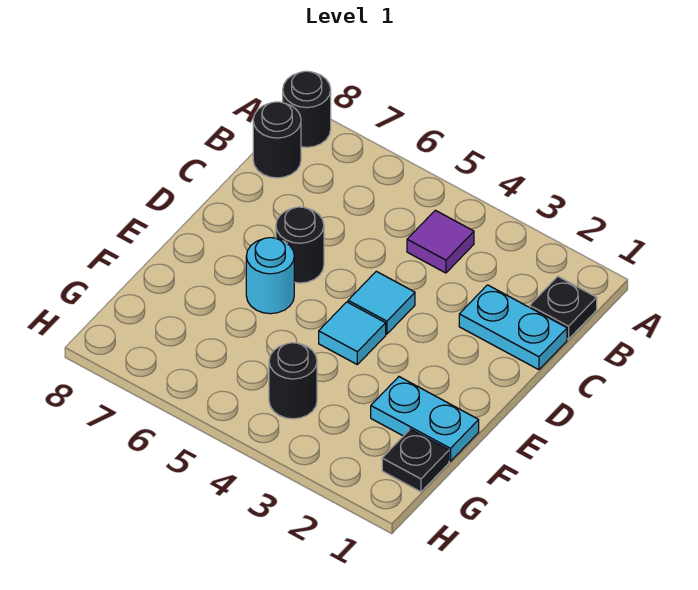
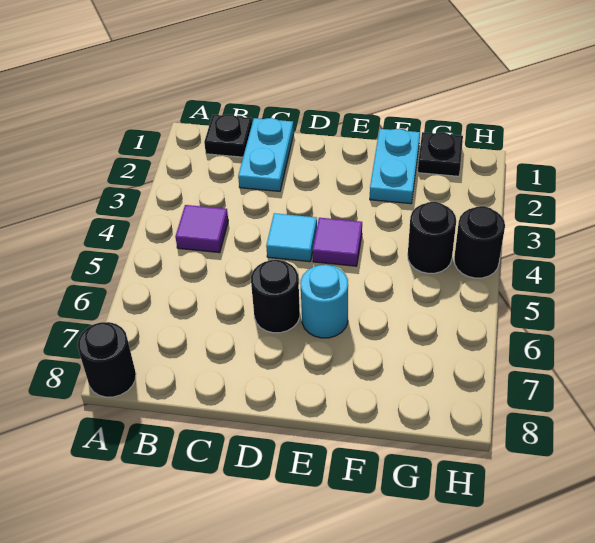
black 1x1 round brick [253,102,301,178] -> black 1x1 round brick moved to [454,206,505,278]
cyan 1x1 tile [319,302,386,364] -> purple 1x1 tile [313,218,362,266]

